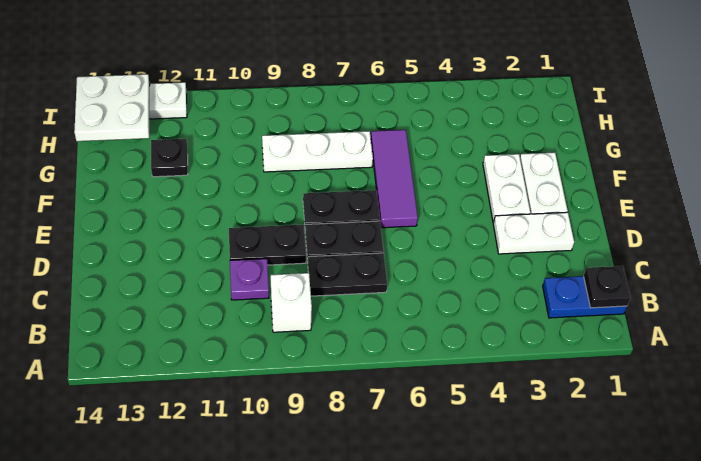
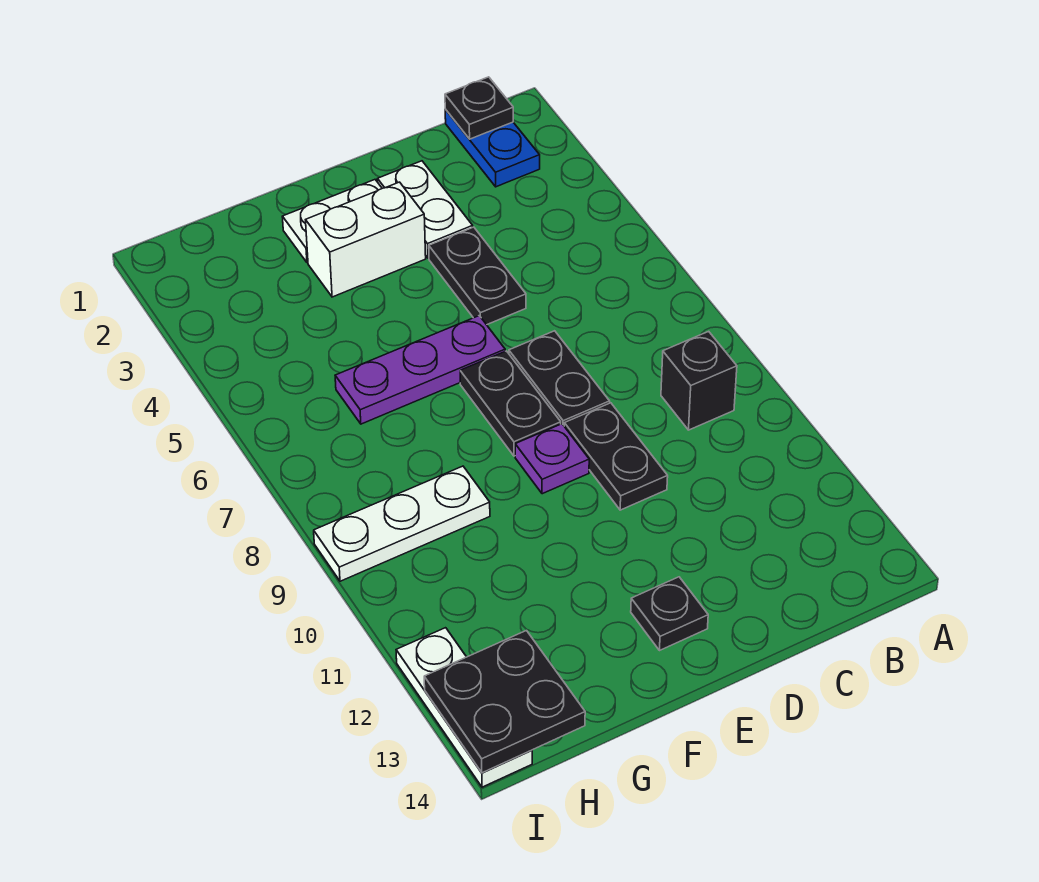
white 1x1 brick [271,273,312,332] -> black 1x1 brick [661,331,737,430]
black 1x2 plate [308,253,387,296] -> black 1x2 plate moved to [429,227,526,325]
purple 1x1 plate [230,259,269,300] -> purple 1x1 plate moved to [515,424,589,494]
white 1x2 plate [483,154,530,223] -> white 1x2 brick [306,182,426,297]
purple 1x3 tile [371,130,418,228] -> purple 1x3 plate [335,316,505,424]
white 1x3 plate [262,131,373,172] -> white 1x3 plate turned to [314,466,490,581]
black 1x1 plate [151,139,188,177] -> black 1x1 plate moved to [631,577,708,651]
white 2x2 plate [74,74,150,141] -> black 2x2 plate [424,631,585,773]

